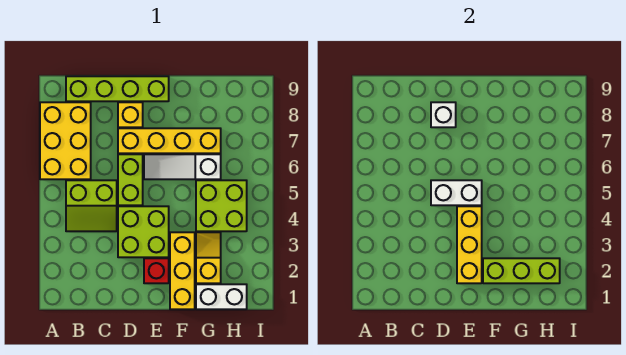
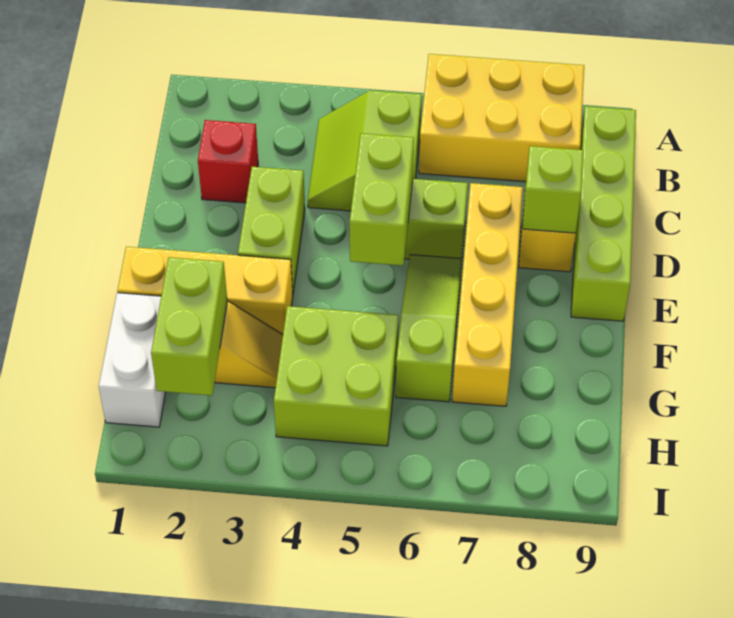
lime 2x2 brick [118,206,169,257] -> lime 1x2 brick [238,167,305,292]
white 1x2 brick [431,180,482,205] -> lime 1x2 brick [350,133,414,266]
white 1x1 brick [431,102,456,127] -> lime 1x1 brick [523,146,583,233]
red 1x1 brick [144,258,169,283] -> red 1x1 brick moved to [198,120,258,203]
yellow 1x3 brick [457,206,482,283] -> none
white 1x3 slope [144,154,221,179] -> lime 1x3 slope [396,255,462,402]
lime 1x3 brick [483,258,560,283] -> lime 1x2 brick [151,257,227,395]

